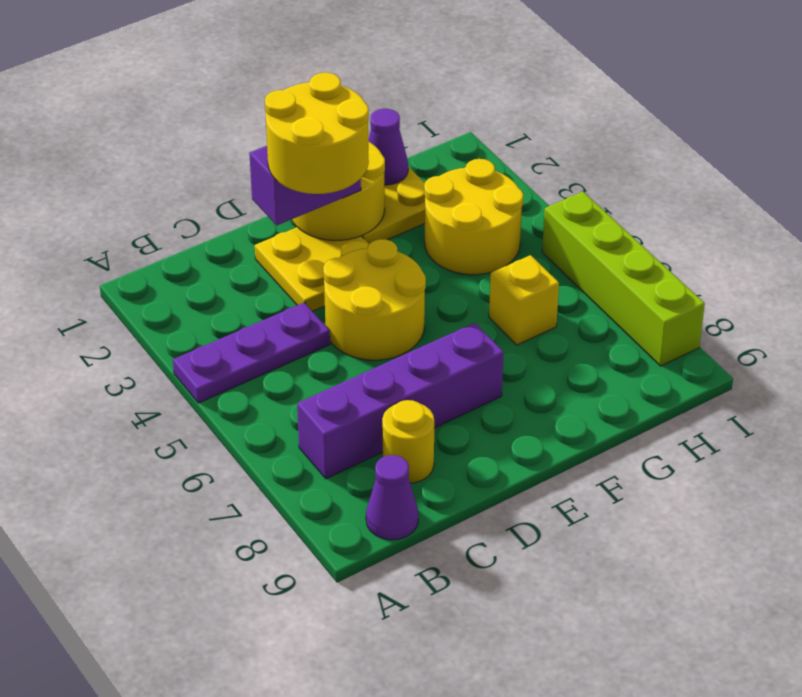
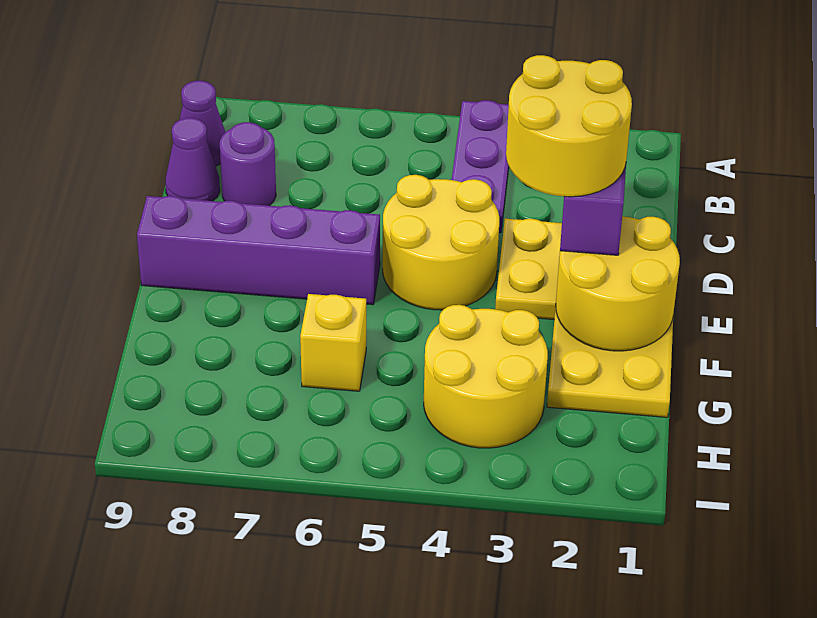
purple 1x4 brick [297,323,504,479] -> purple 1x4 brick turned to [137,196,380,305]
yellow 1x1 round brick [382,400,434,483] -> purple 1x1 round brick [220,122,276,206]
purple 1x1 cone [368,109,408,185] -> purple 1x1 cone moved to [165,118,220,201]
lime 1x4 brick [542,192,705,366] -> none

